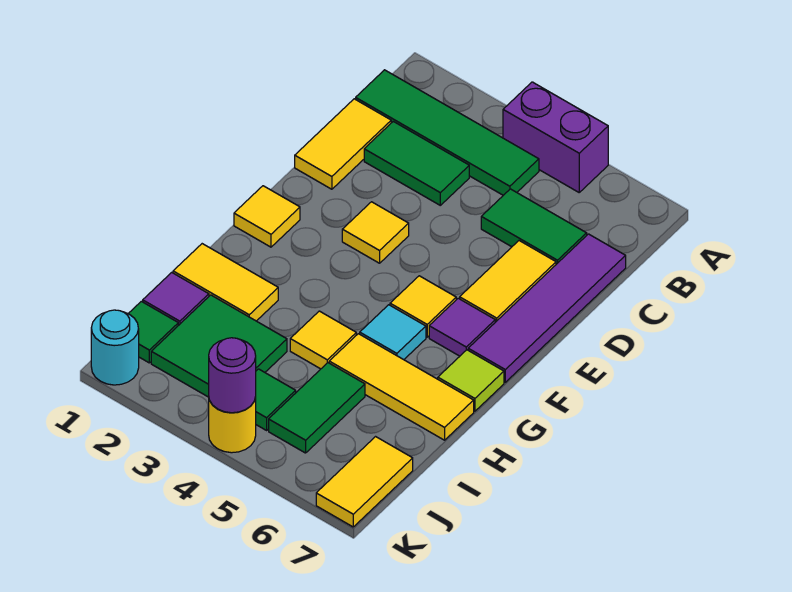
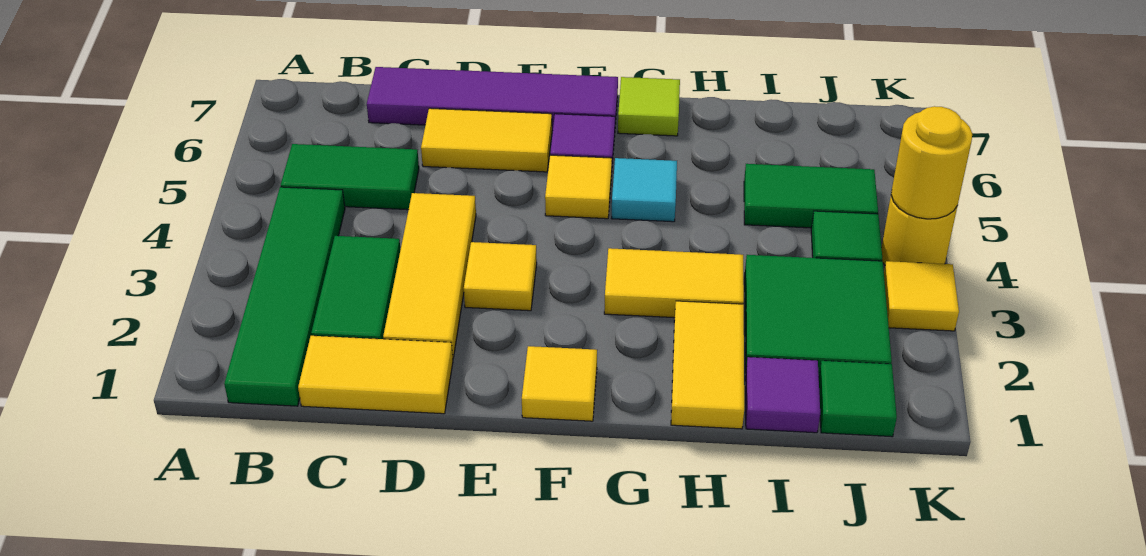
purple 1x2 brick [503,82,608,192] -> none
green 1x2 tile [481,189,587,264] -> green 1x2 tile turned to [281,144,419,210]
yellow 1x1 tile [290,311,356,369] -> yellow 1x1 tile moved to [884,261,959,331]
yellow 1x3 tile [329,334,474,440] -> yellow 1x3 tile moved to [383,193,476,358]
yellow 1x2 tile [316,437,413,527] -> yellow 1x2 tile moved to [604,248,744,318]
cyan 1x1 round brick [91,310,139,385] -> none
purple 1x1 round brick [209,338,256,413] -> yellow 1x1 round brick [891,106,972,219]

